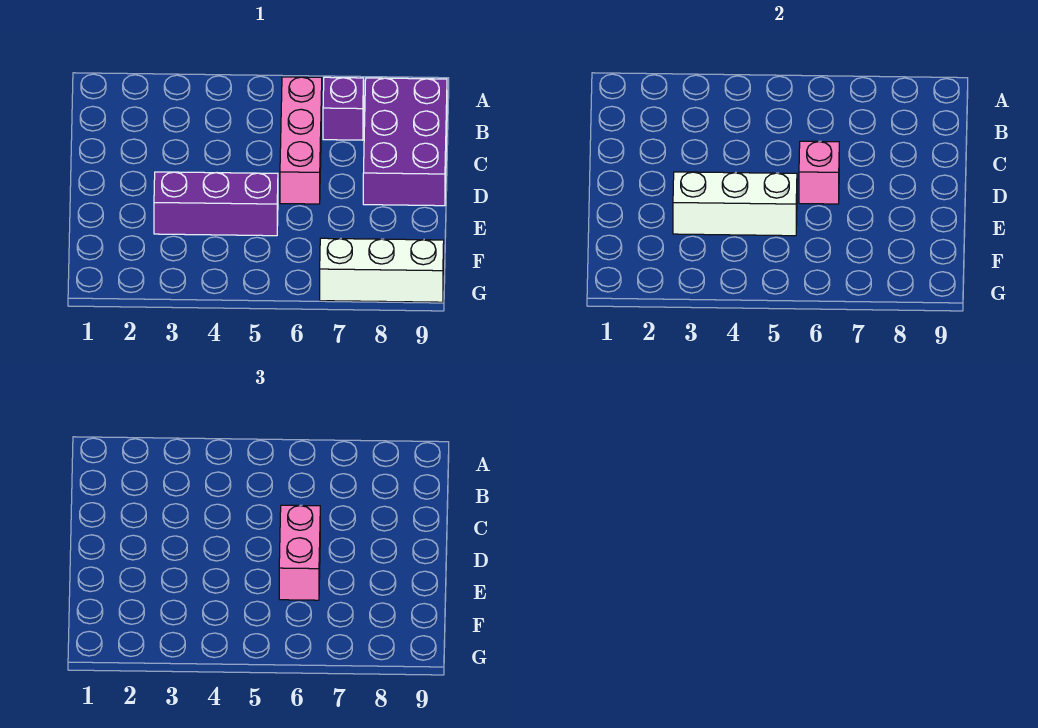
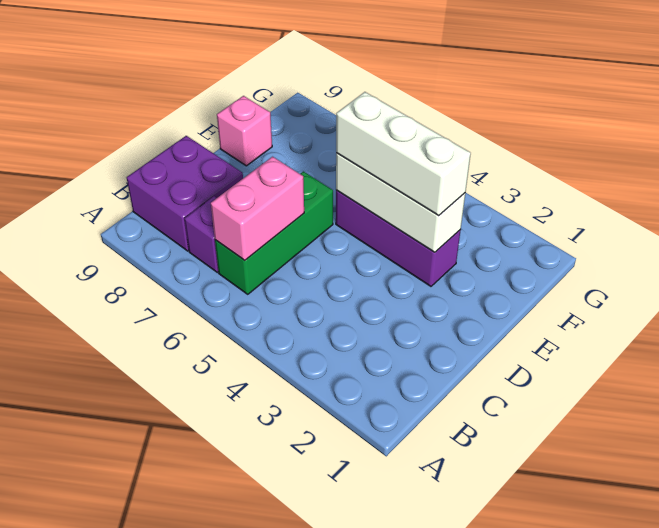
pink 1x3 brick [280,77,322,204] -> green 1x3 brick [215,171,333,294]
purple 2x3 brick [363,78,447,206] -> purple 2x2 brick [127,136,243,251]
pink 1x1 brick [799,141,839,204] -> pink 1x1 brick moved to [217,96,272,166]
pink 1x2 brick [279,505,320,600] -> pink 1x2 brick moved to [211,157,304,260]
white 1x3 brick [320,238,444,302] -> white 1x3 brick moved to [336,92,471,216]

